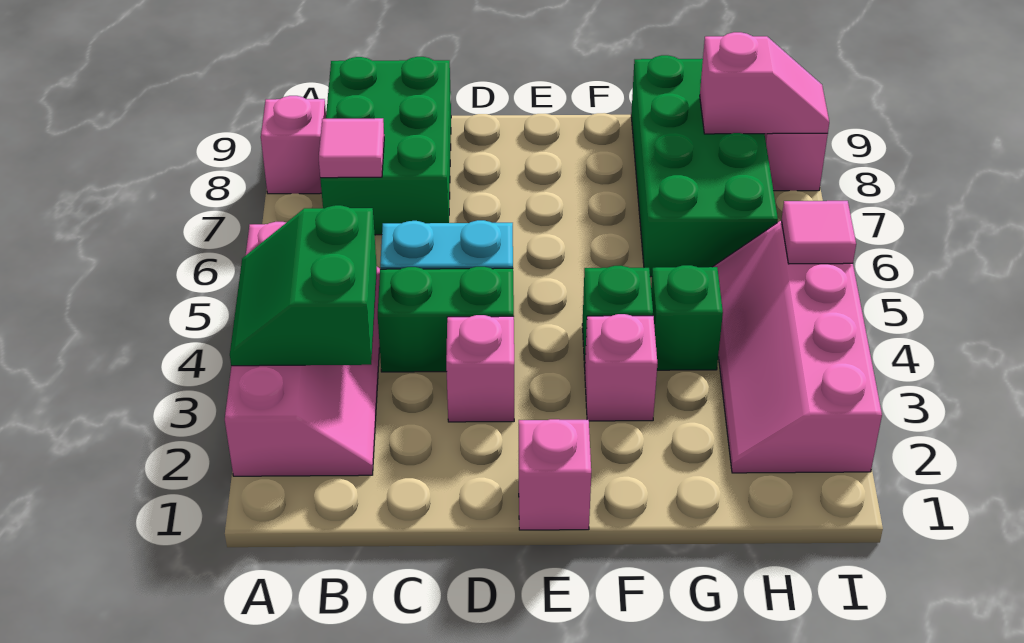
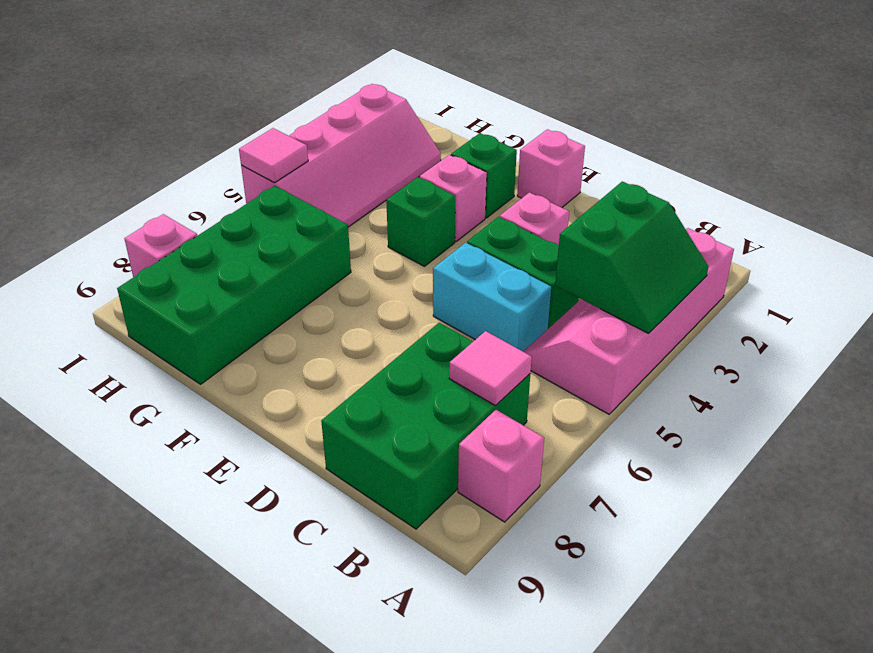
green 1x1 brick [651,265,723,370] -> green 1x1 brick moved to [451,133,517,218]
pink 1x2 slope [700,32,829,134] -> none

